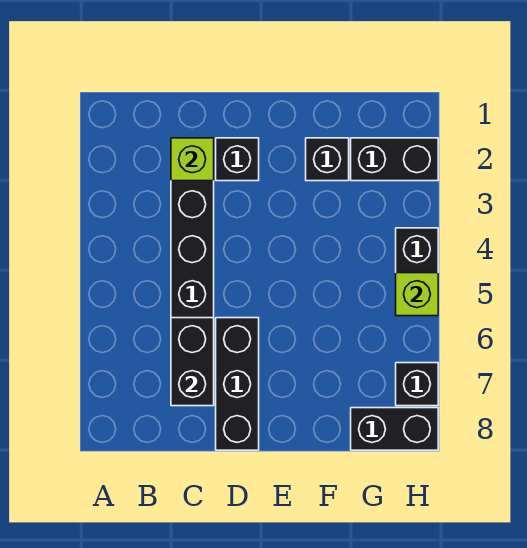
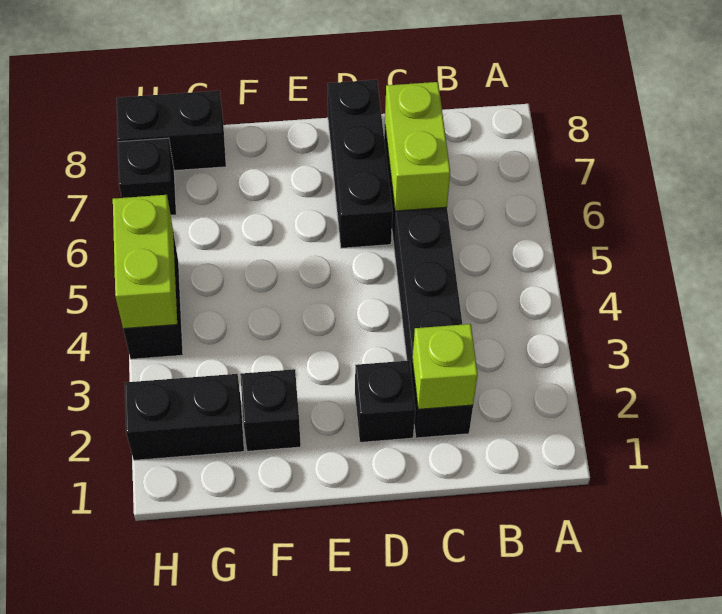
black 1x2 brick [171,318,214,406] -> lime 1x2 brick [385,82,450,211]
lime 1x1 brick [396,273,438,316] -> lime 1x2 brick [113,195,177,329]

